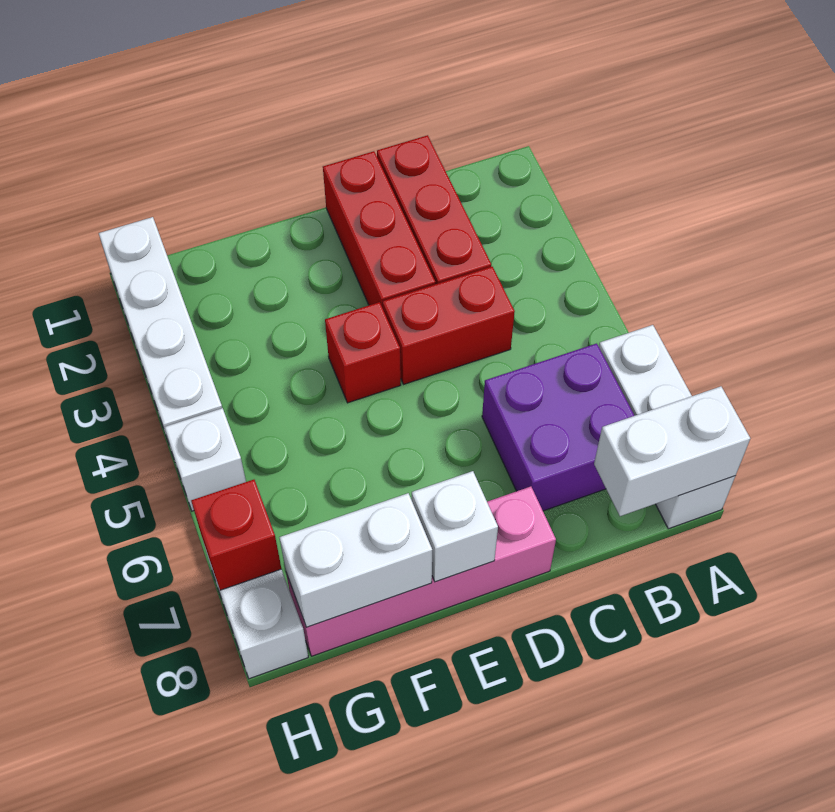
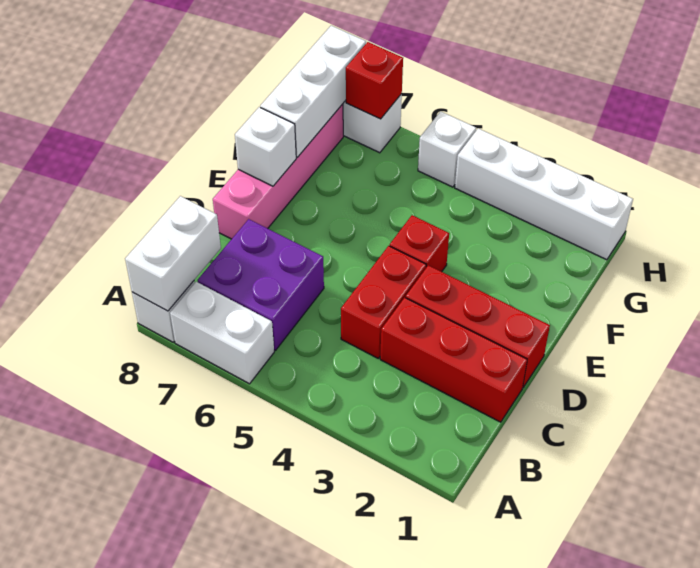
white 1x2 brick [279,493,432,627] -> white 1x3 brick [260,26,366,157]

